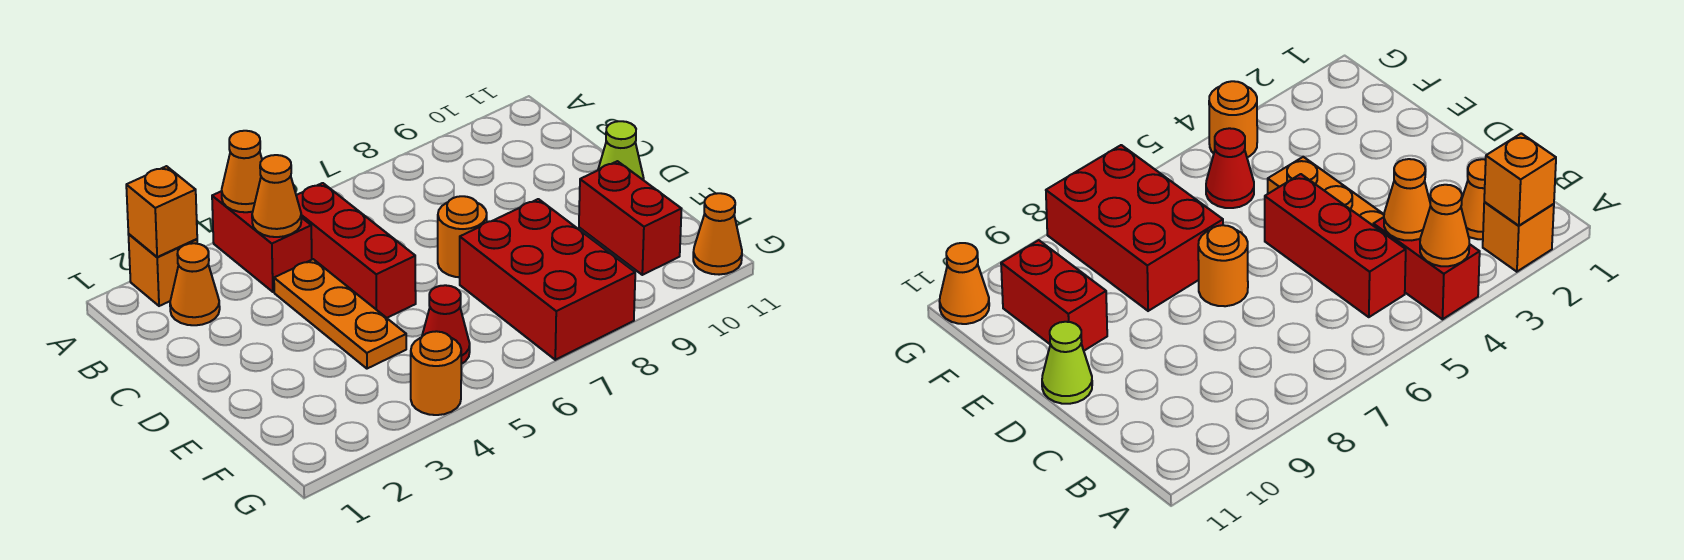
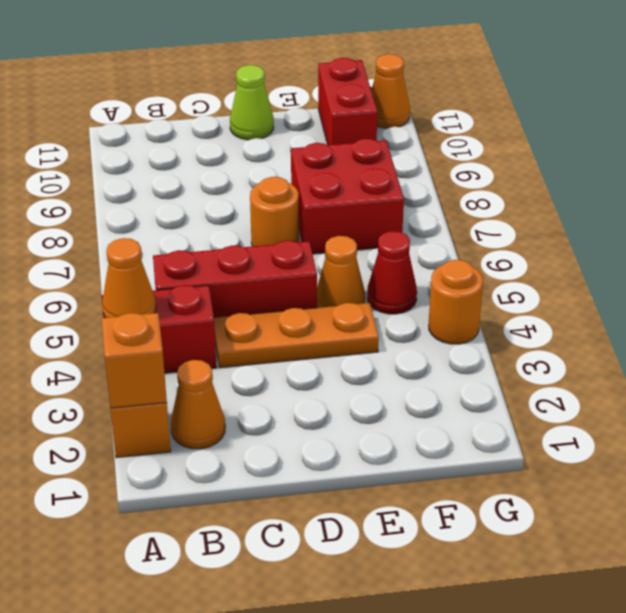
orange 1x1 cone [252,155,301,237] -> orange 1x1 cone moved to [317,236,365,308]
red 2x3 brick [460,199,635,360] -> red 2x2 brick [291,139,404,254]
red 1x2 brick [579,161,681,275] -> red 1x2 brick turned to [318,58,377,145]

